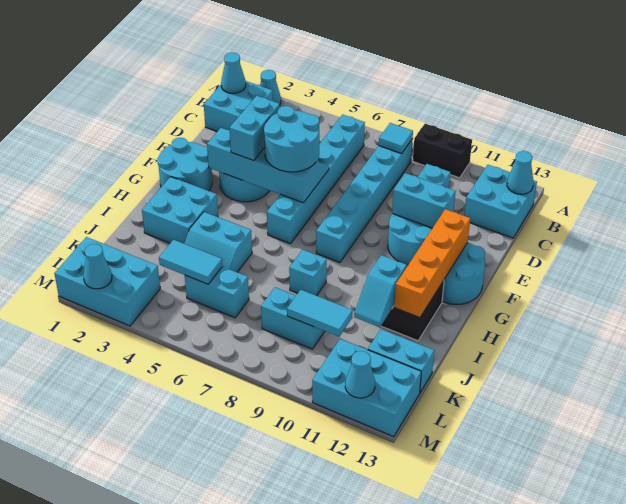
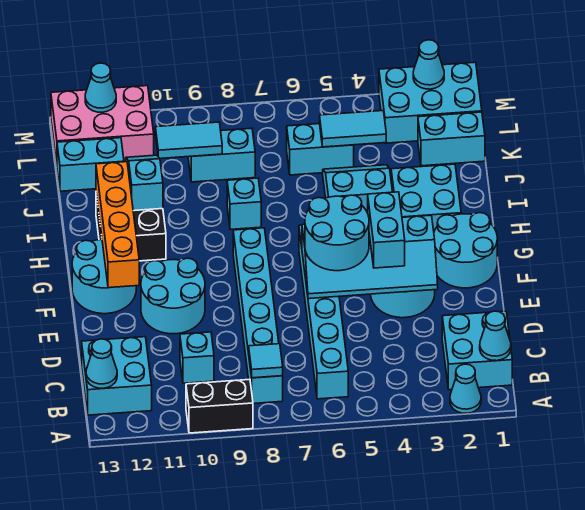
cyan 1x2 brick [392,173,456,228] -> cyan 1x2 brick moved to [418,112,485,166]
cyan 2x3 brick [312,339,421,437] -> pink 2x3 brick [51,86,154,163]

